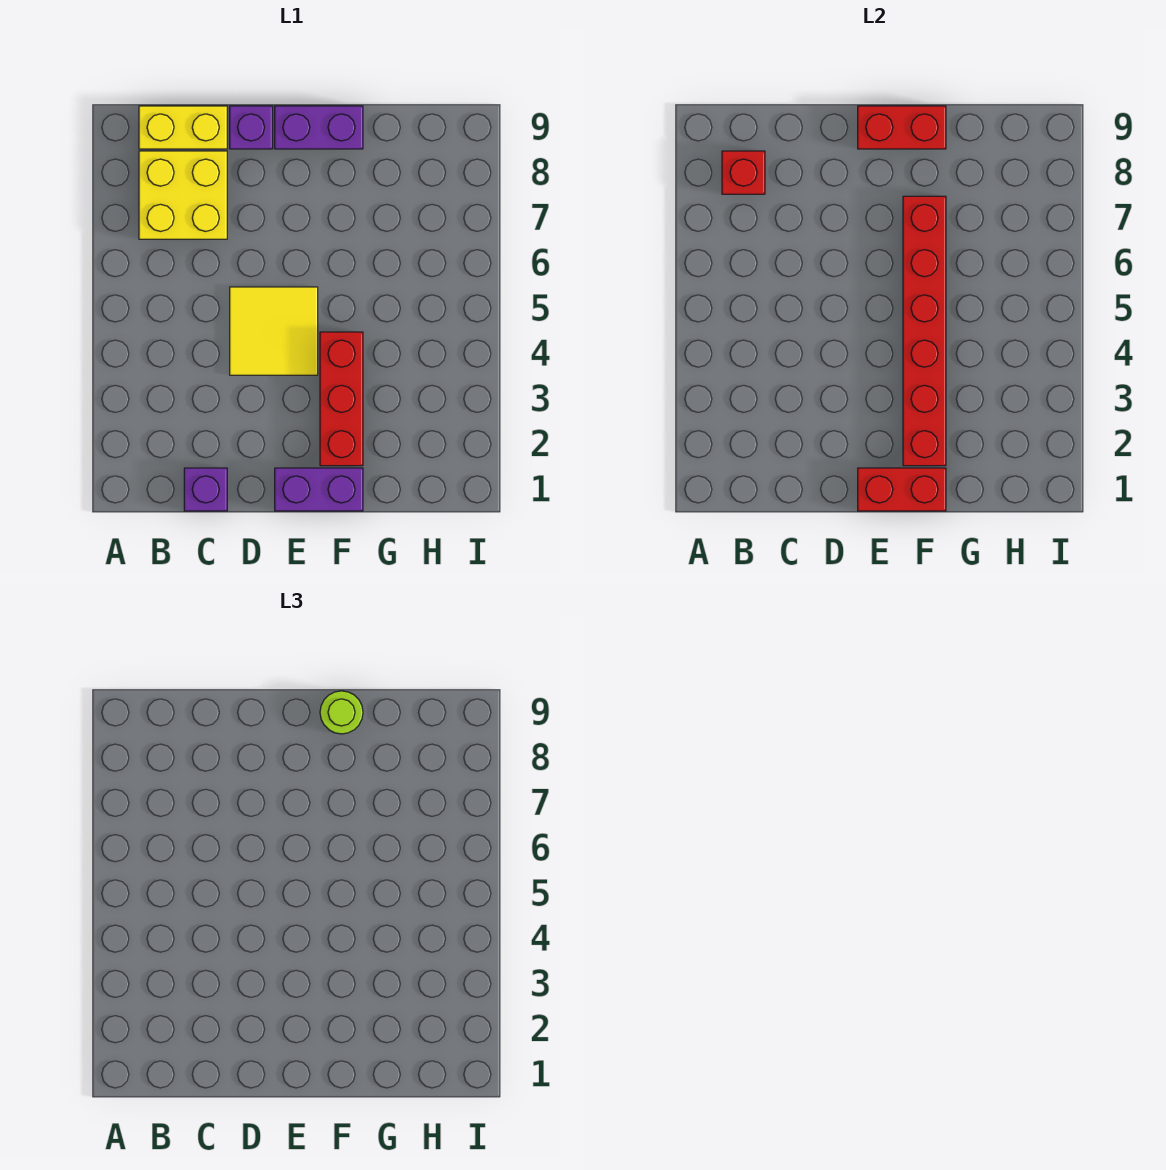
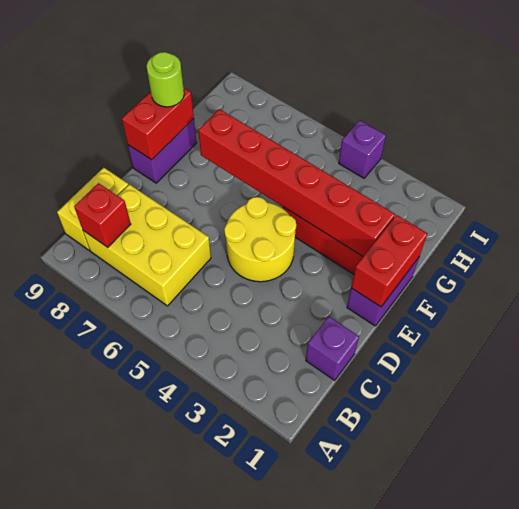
yellow 2x2 brick [139,151,227,239] -> yellow 2x3 brick [83,184,211,306]
yellow 2x2 tile [230,287,318,375] -> yellow 2x2 round brick [224,197,296,282]
purple 1x1 brick [230,106,273,149] -> purple 1x1 brick moved to [339,120,386,178]

